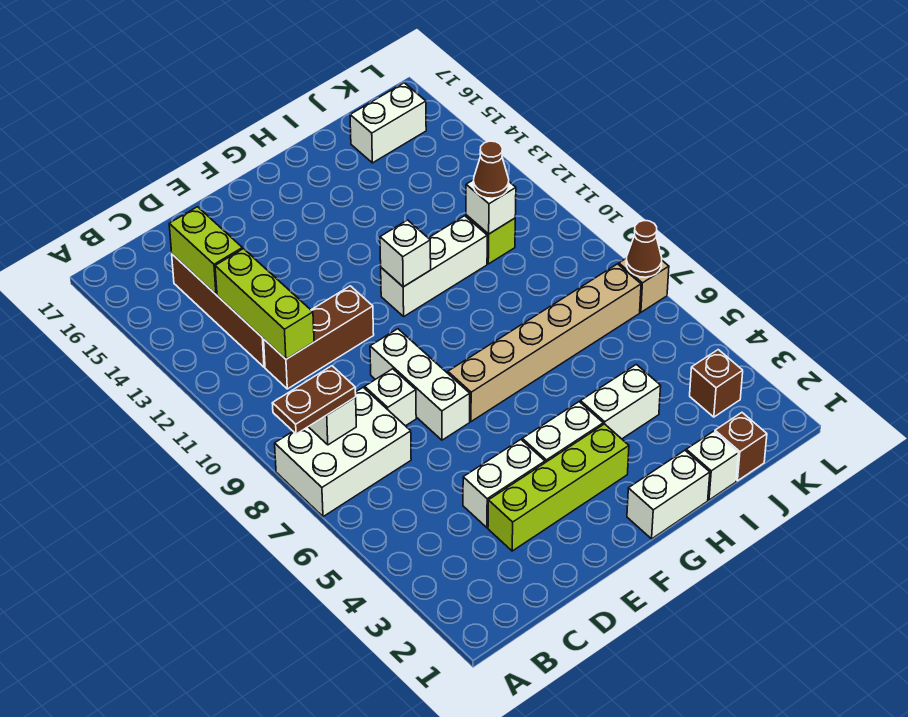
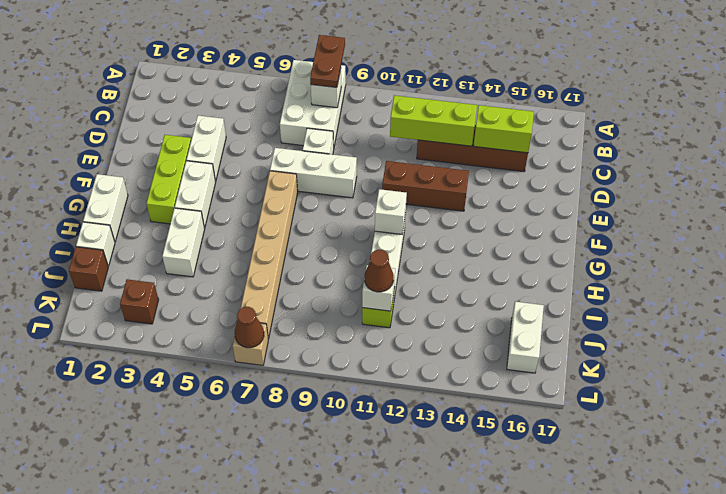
brown 1x3 brick [264,286,374,389] -> brown 1x3 brick turned to [382,161,469,211]
lime 1x4 brick [488,424,629,551] -> lime 1x3 brick [146,135,191,224]

